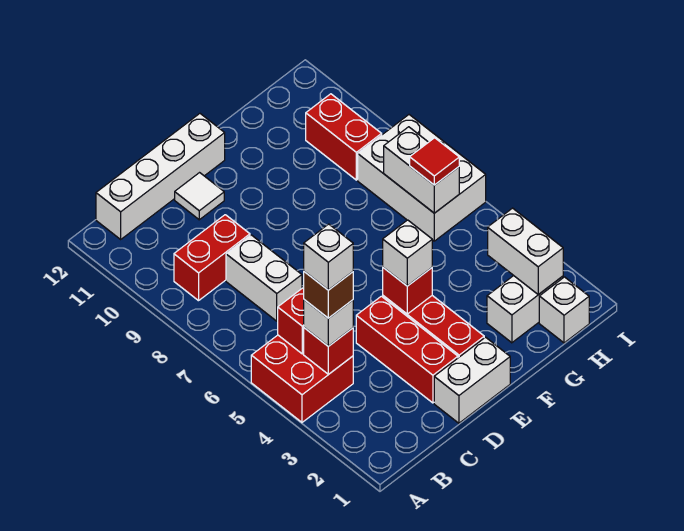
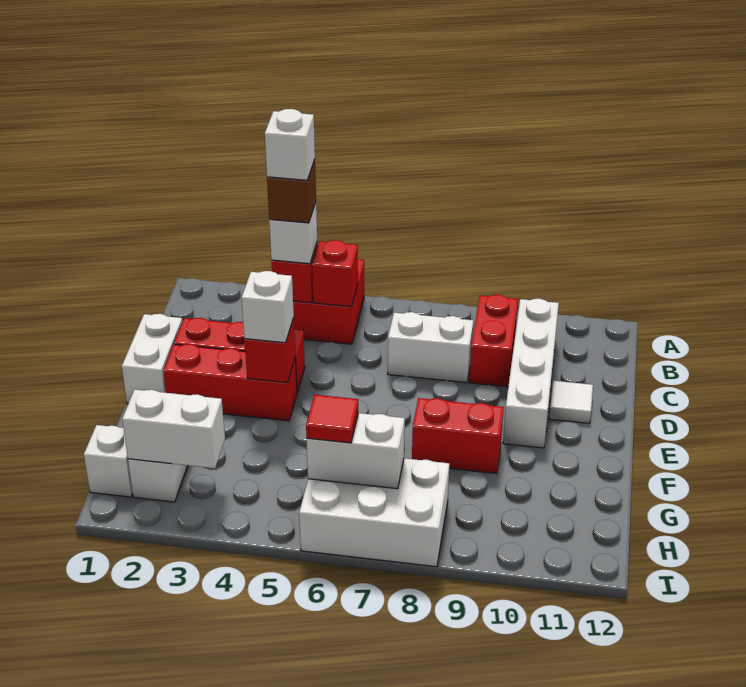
white 1x4 brick [96,114,225,239] -> white 1x4 brick moved to [503,299,559,448]
red 1x2 brick [306,94,382,180] -> red 1x2 brick moved to [412,398,504,474]

